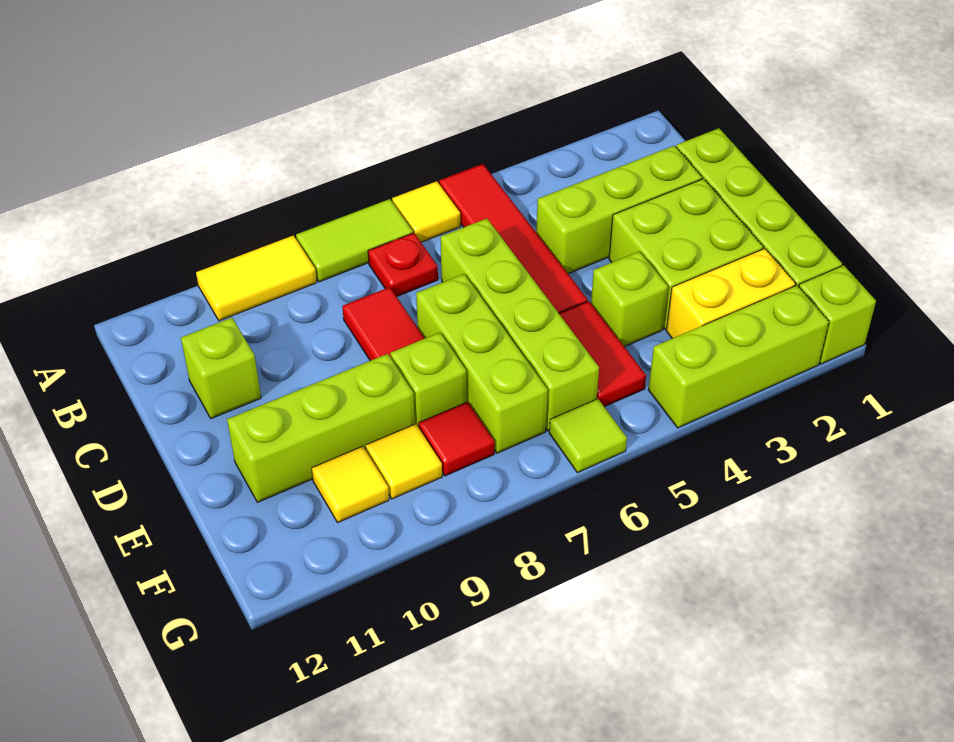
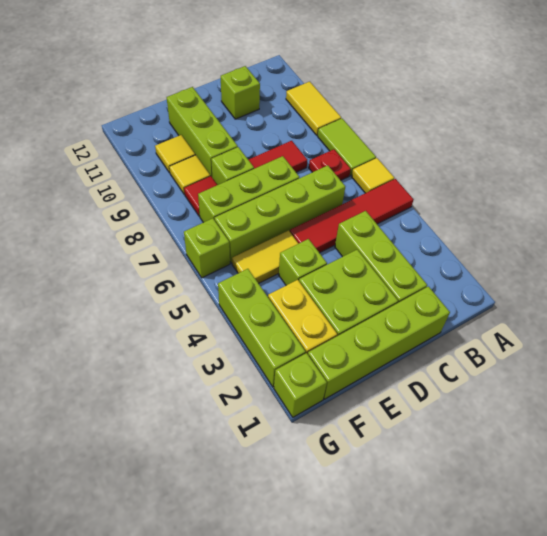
red 1x2 tile [559,301,646,407] -> yellow 1x2 tile [232,231,298,283]
lime 1x1 tile [549,399,627,473] -> lime 1x1 brick [184,218,230,278]

